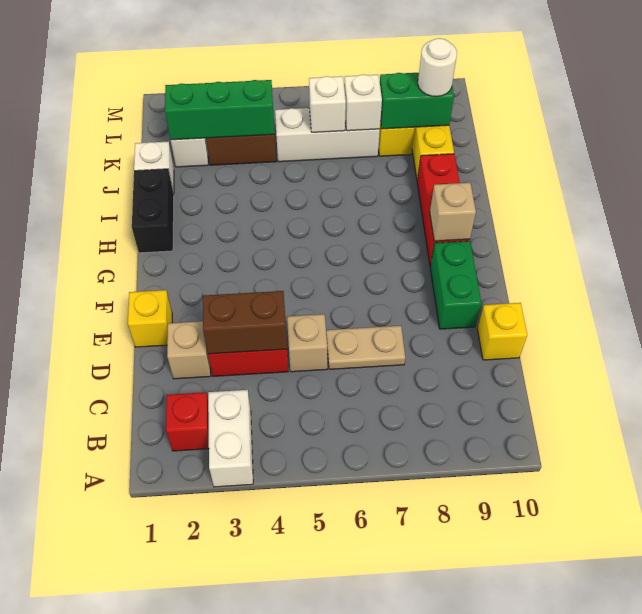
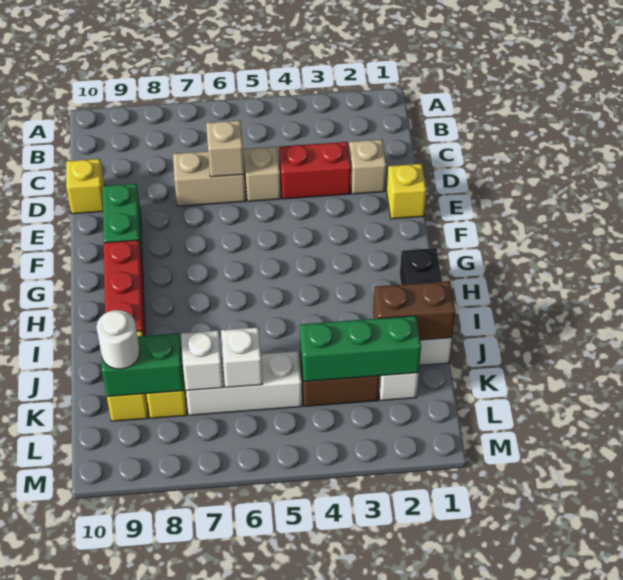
white 1x2 brick [208,390,253,487] -> none
red 1x1 brick [166,392,209,451] -> none
brown 1x2 brick [203,291,287,354] -> brown 1x2 brick moved to [373,281,455,340]
tan 1x2 plate [326,326,405,369] -> tan 1x2 brick [173,151,246,206]
tan 1x1 brick [430,183,476,241] -> tan 1x1 brick moved to [206,121,244,177]

